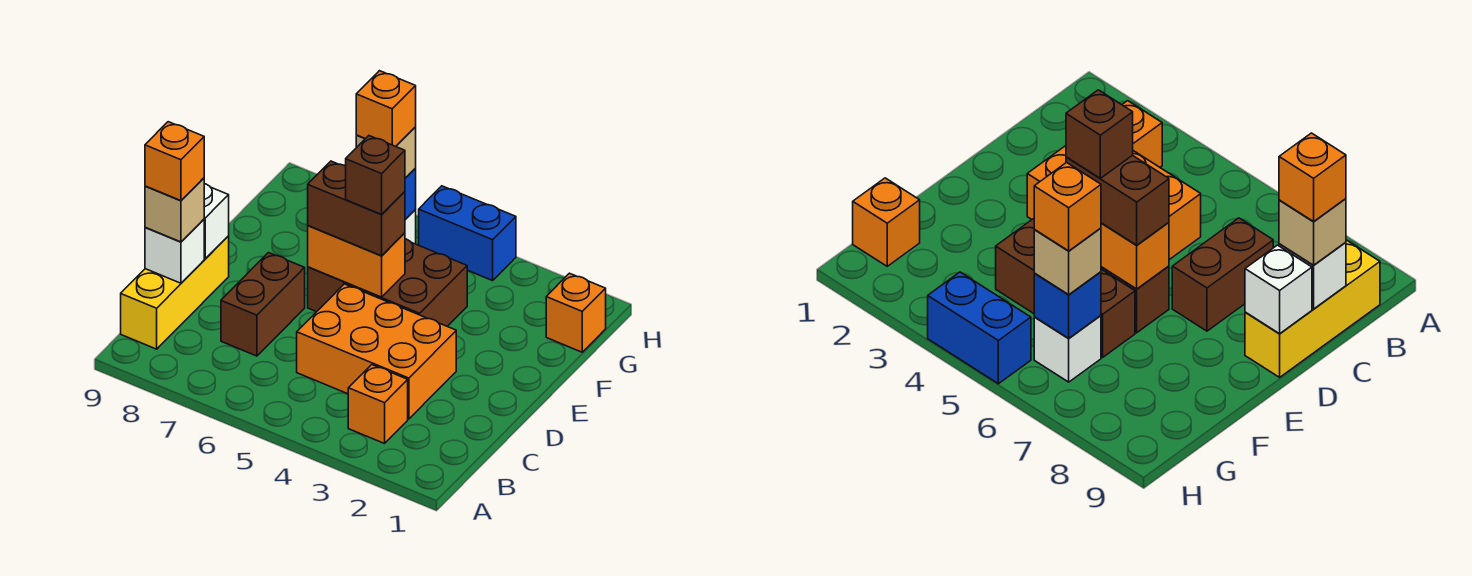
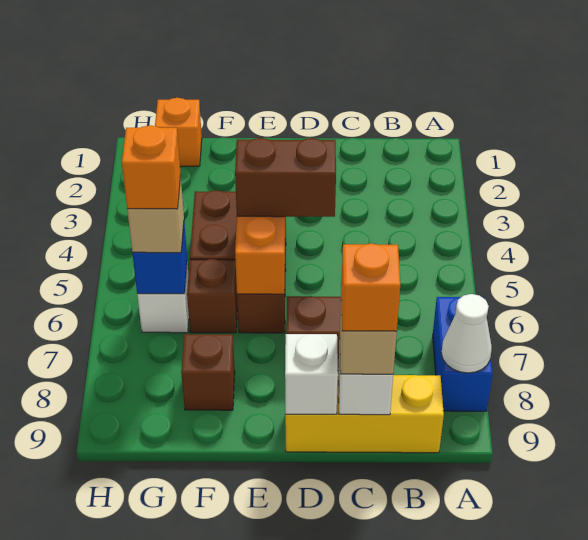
none -> white 1x1 cone [441,294,492,373]
orange 1x1 brick [348,365,408,444] -> none
orange 2x3 brick [297,284,456,419] -> none
brown 1x2 brick [308,161,405,256] -> brown 1x2 brick turned to [235,138,336,217]
brown 1x1 brick [346,136,405,214] -> brown 1x1 brick moved to [181,334,235,410]
blue 1x2 brick [419,186,516,281] -> blue 1x2 brick moved to [433,297,493,411]

